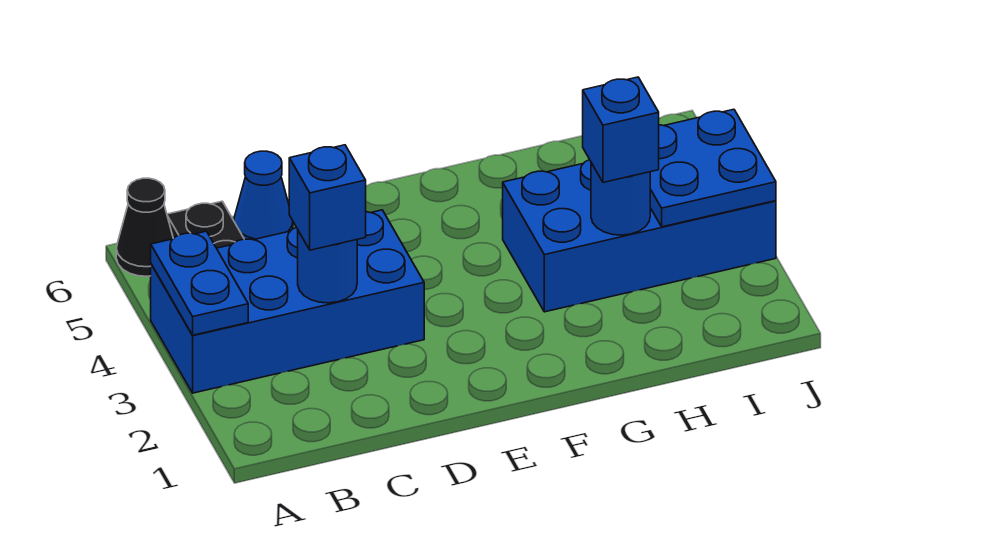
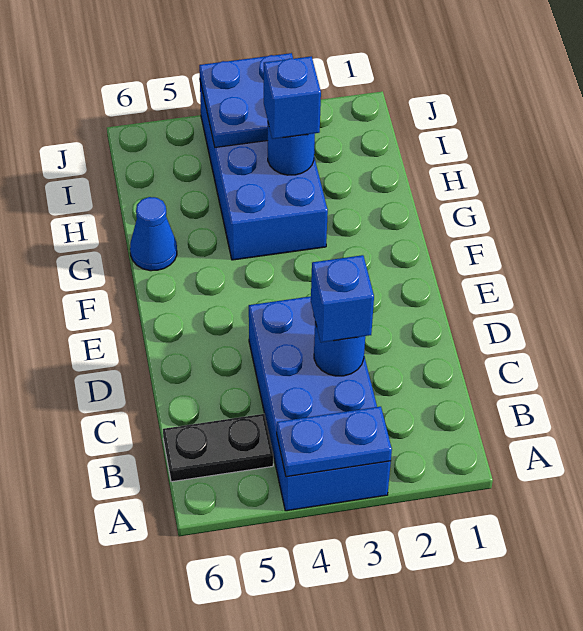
black 1x1 cone [116,178,173,276] -> none
blue 1x1 cone [234,151,293,240] -> blue 1x1 cone moved to [130,197,177,271]

